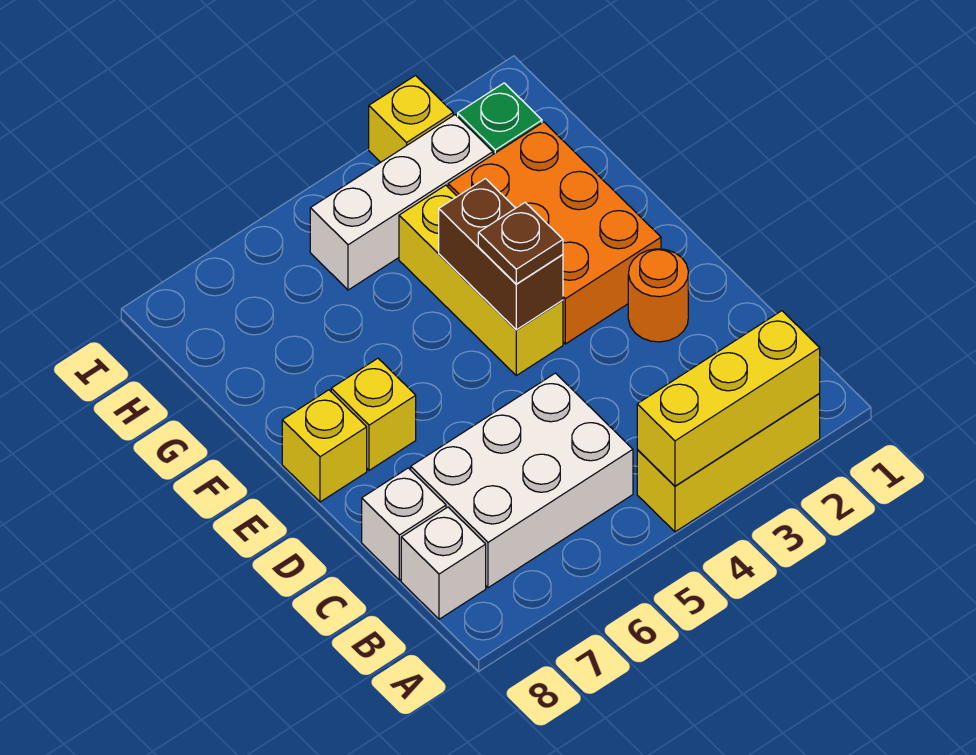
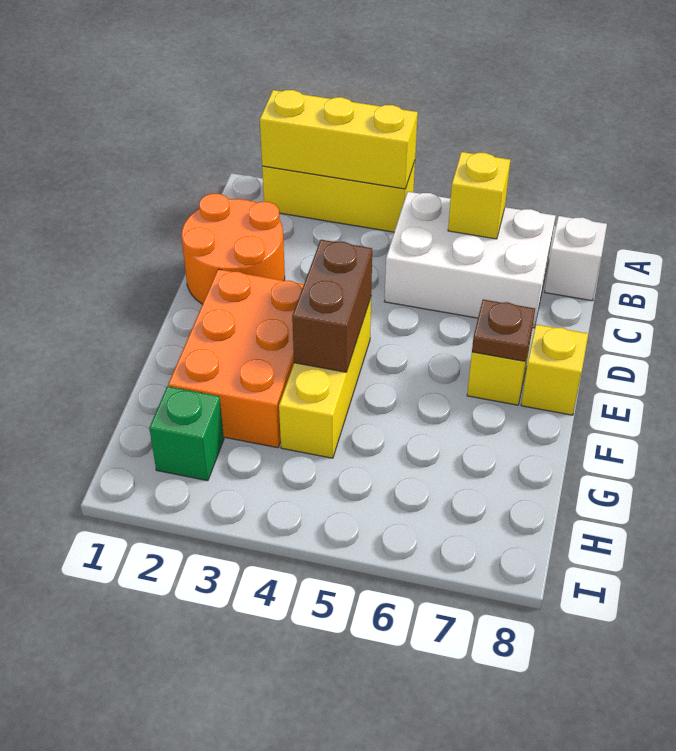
white 1x1 brick [362,468,446,580] -> none
orange 1x1 round brick [628,249,688,342] -> orange 2x2 round brick [181,194,285,304]
brown 1x1 plate [478,203,563,284] -> brown 1x1 plate moved to [472,300,535,361]
white 1x3 brick [310,115,493,290] -> none
yellow 1x1 brick [369,76,453,162] -> yellow 1x1 brick moved to [448,152,510,239]

